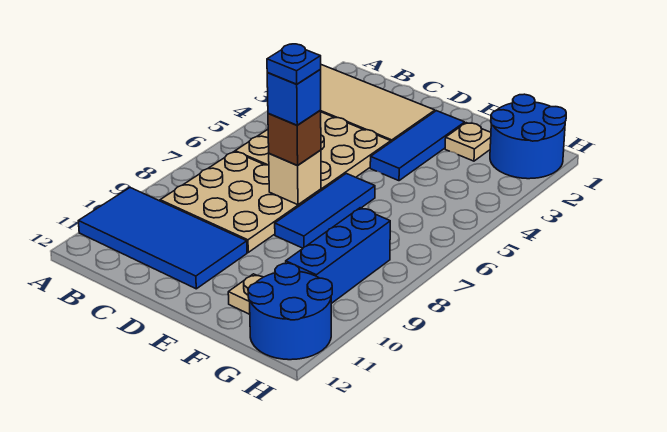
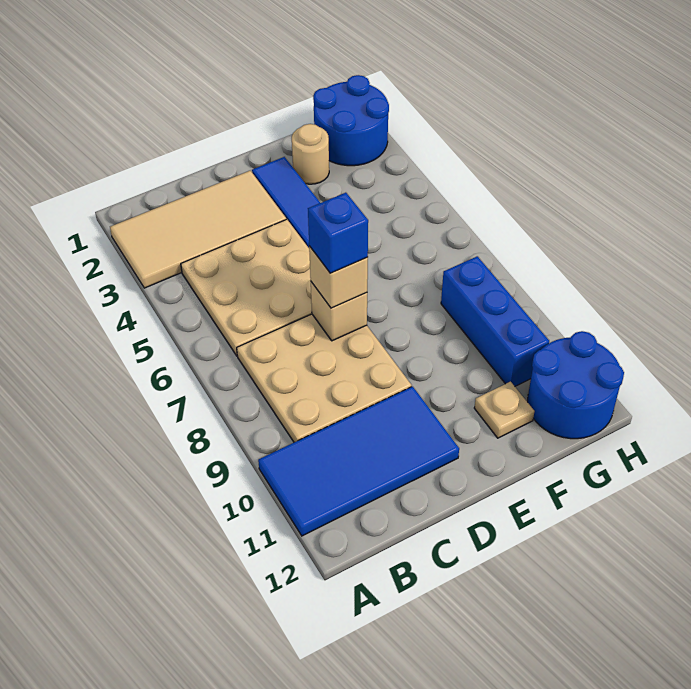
brown 1x1 brick [268,110,321,166] -> tan 1x1 brick [309,246,368,308]
blue 1x1 plate [267,44,321,84] -> none
blue 1x3 tile [275,173,375,248] -> none
tan 1x1 plate [445,123,491,161] -> tan 1x1 round brick [292,124,329,184]

